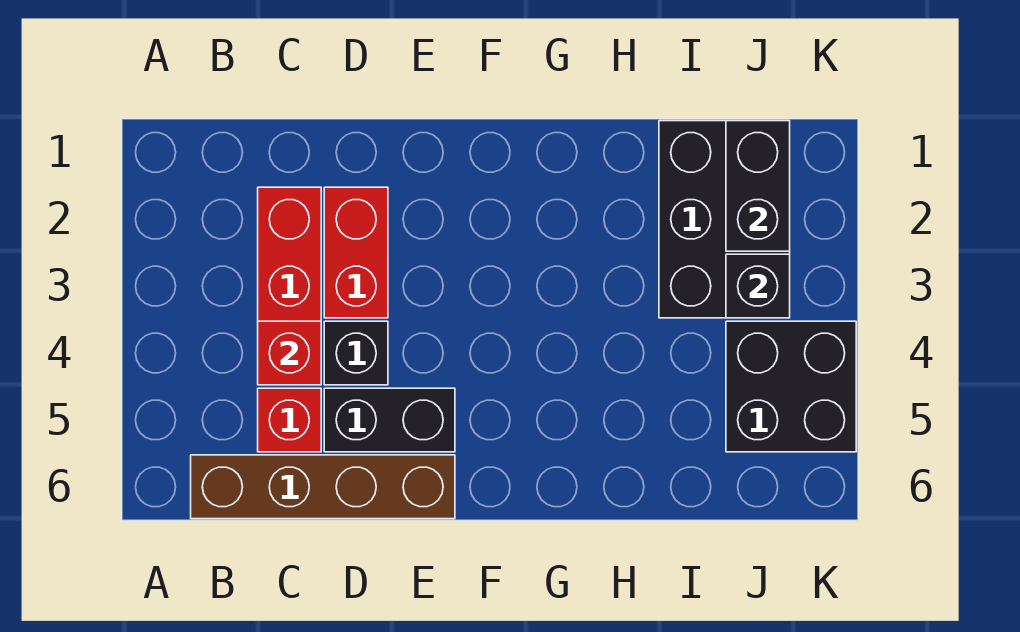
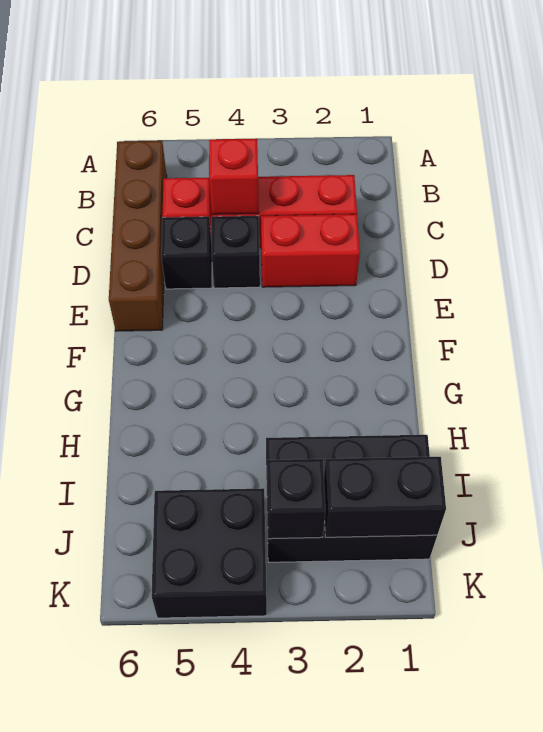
black 1x2 brick [324,388,455,452] -> black 1x1 brick [161,217,212,289]

